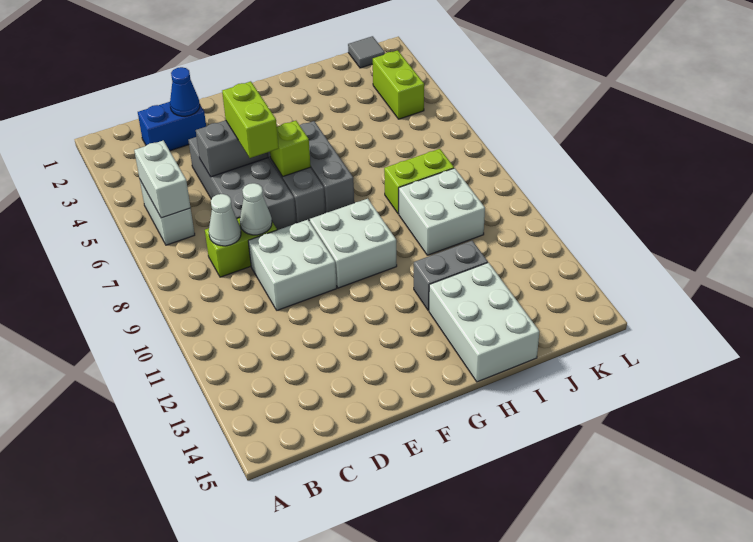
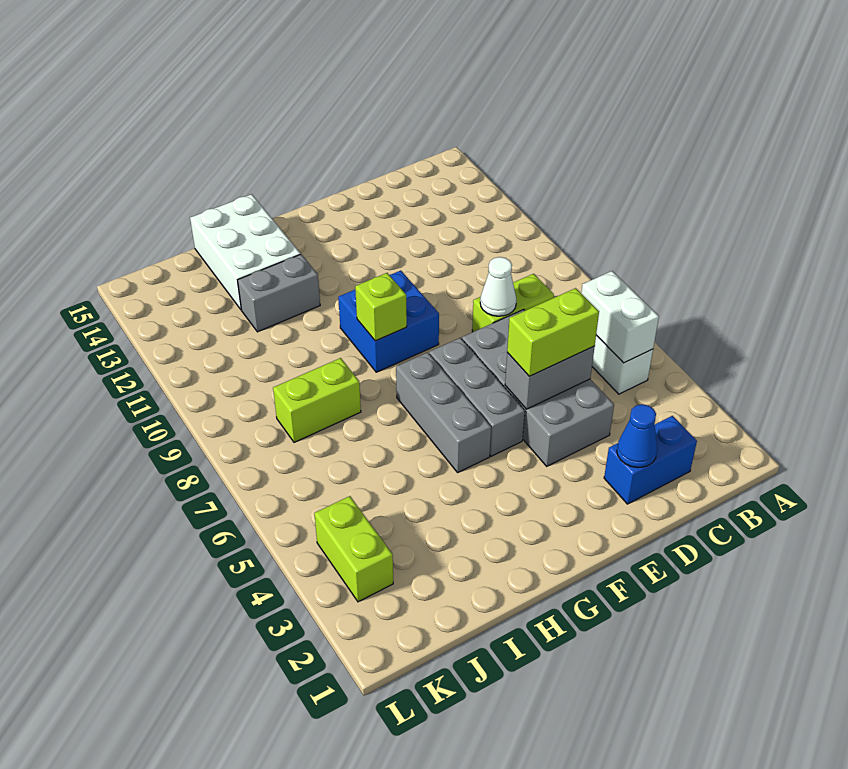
white 1x1 cone [209,194,241,246] -> none
white 2x2 brick [248,220,337,310] -> none
lime 1x2 brick [222,81,279,158] -> lime 1x2 brick turned to [507,288,599,376]
lime 1x1 brick [270,121,311,176] -> lime 1x1 brick moved to [355,273,407,341]
white 2x2 brick [310,199,397,288] -> blue 2x2 brick [338,271,439,372]
white 2x2 brick [399,168,485,255] -> none
grey 1x1 tile [348,36,385,68] -> none

